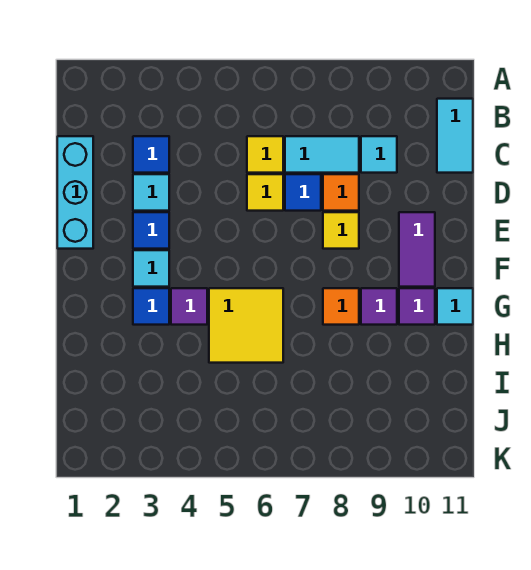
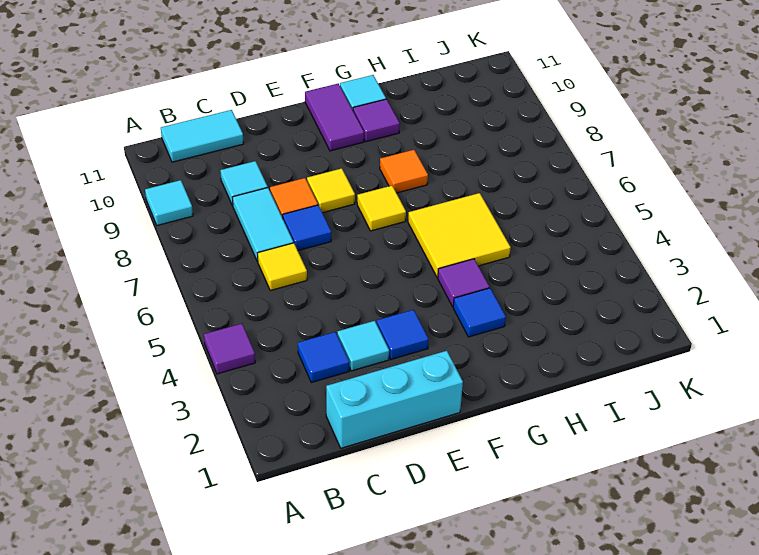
yellow 1x1 tile [247,174,283,211] -> yellow 1x1 tile moved to [357,186,406,231]
purple 1x2 tile [399,212,435,287] -> purple 1x2 tile turned to [305,84,364,151]
cyan 1x1 tile [133,250,169,287] -> cyan 1x1 tile moved to [145,180,193,226]
purple 1x1 tile [361,288,397,325] -> purple 1x1 tile moved to [204,324,255,374]

